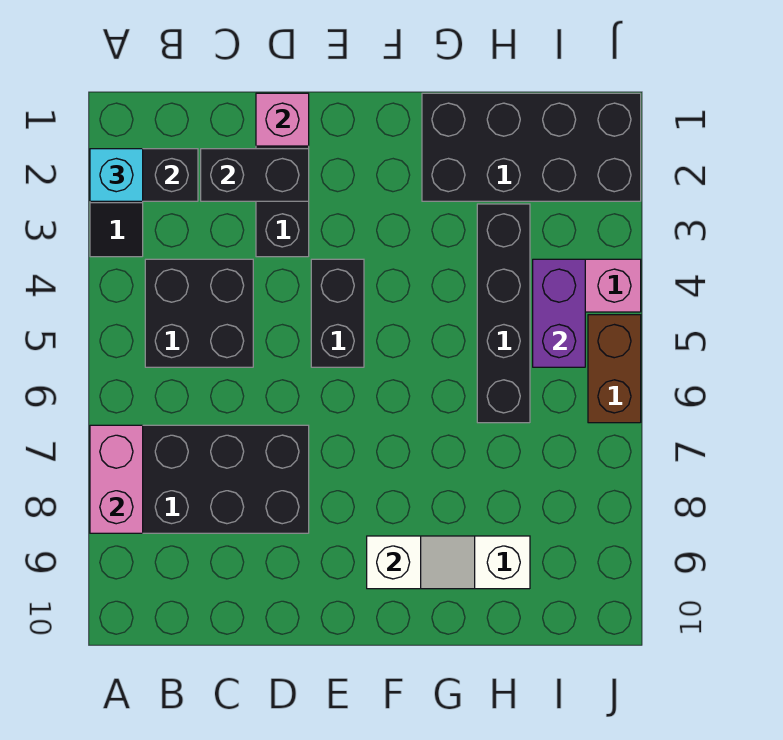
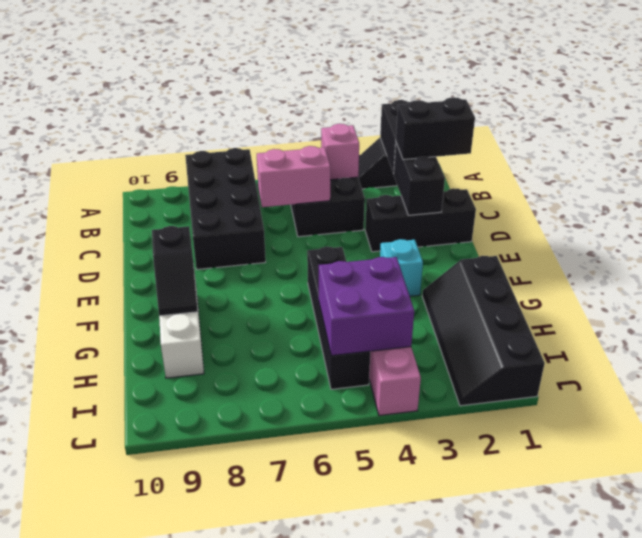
cyan 1x1 brick [90,149,143,201] -> cyan 1x1 brick moved to [380,239,423,296]
pink 1x2 brick [90,425,143,533] -> pink 1x2 brick moved to [257,146,330,207]
pink 1x1 brick [256,93,309,146] -> pink 1x1 brick moved to [321,124,359,180]
black 1x2 brick [311,259,364,367] -> black 1x2 brick moved to [396,97,475,160]
white 1x2 slope [367,536,475,589] -> black 1x2 slope [152,226,198,316]
black 2x4 brick [422,93,641,201] -> black 2x4 slope [422,256,545,406]
black 1x4 brick [477,204,530,423] -> black 1x4 brick turned to [307,247,370,389]
purple 1x2 brick [533,259,585,367] -> purple 2x2 brick [319,257,414,356]
brown 1x2 brick [588,315,641,423] -> none

